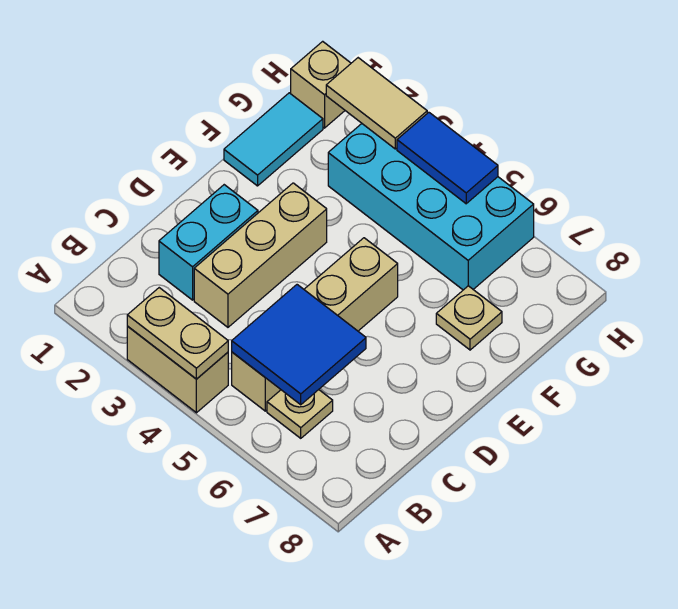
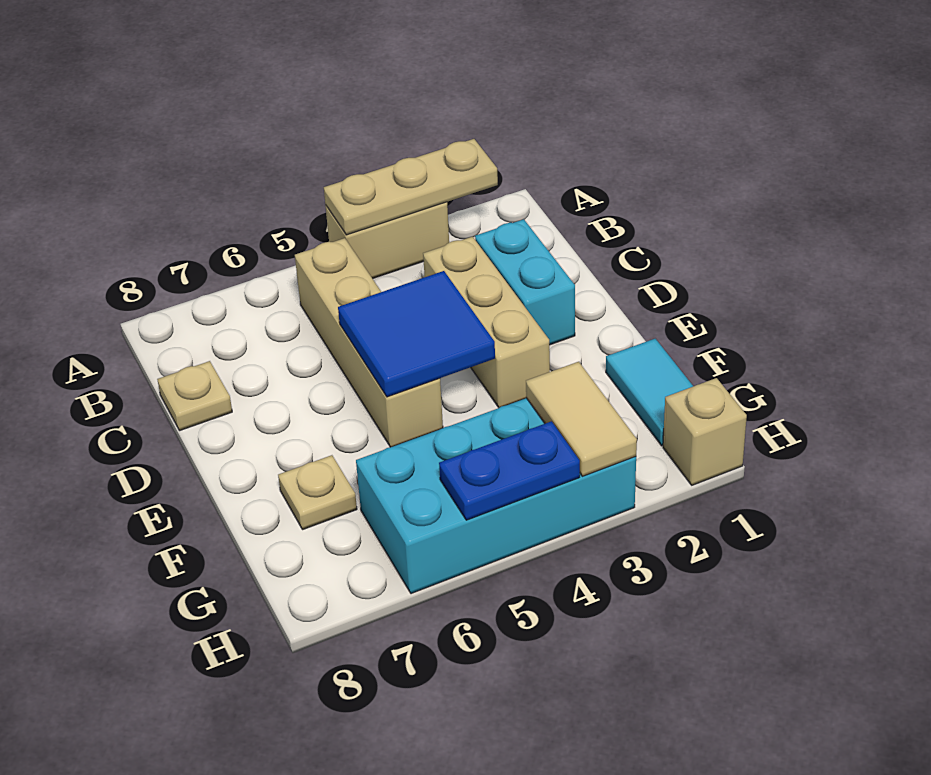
tan 1x2 plate [127,288,228,379] -> tan 1x3 plate [324,139,498,235]
blue 2x2 tile [232,285,366,405] -> blue 2x2 tile moved to [338,271,495,397]
tan 1x1 plate [267,390,333,438] -> tan 1x1 plate moved to [157,361,232,431]
tan 1x2 tile [326,58,427,149] -> tan 1x2 tile turned to [526,362,637,476]
blue 1x2 tile [397,112,498,204] -> blue 1x2 plate [439,421,580,520]

